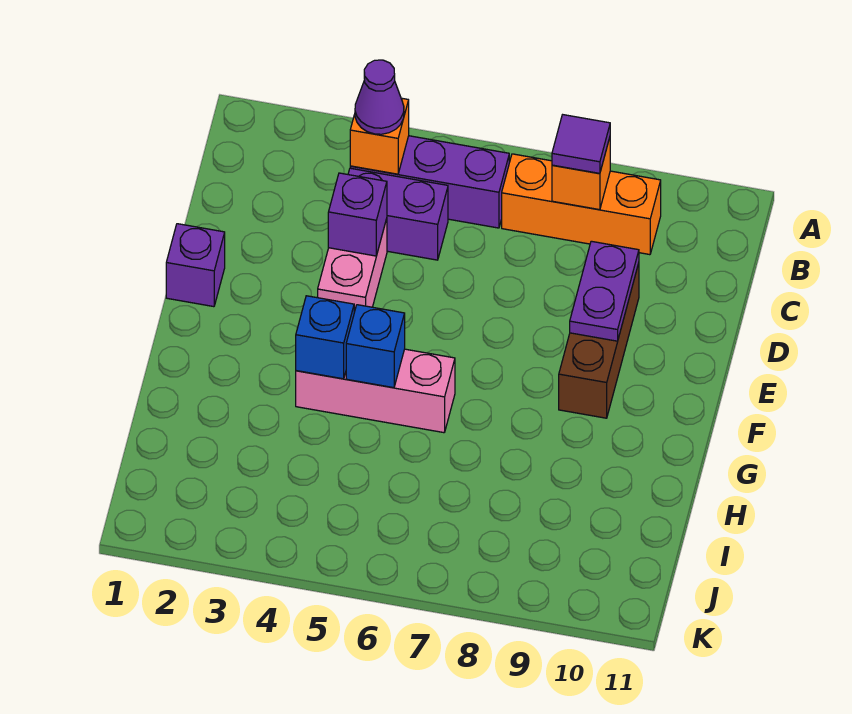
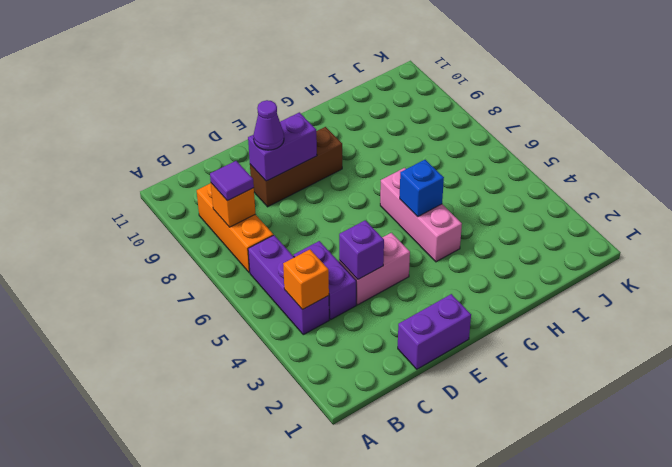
purple 1x1 cone [355,60,404,134] -> purple 1x1 cone moved to [254,100,284,150]
purple 1x2 plate [570,241,639,341] -> purple 1x2 brick [248,112,317,181]
purple 1x1 brick [166,224,225,307] -> purple 1x2 brick [398,294,471,369]
blue 1x1 brick [296,296,354,379] -> none

